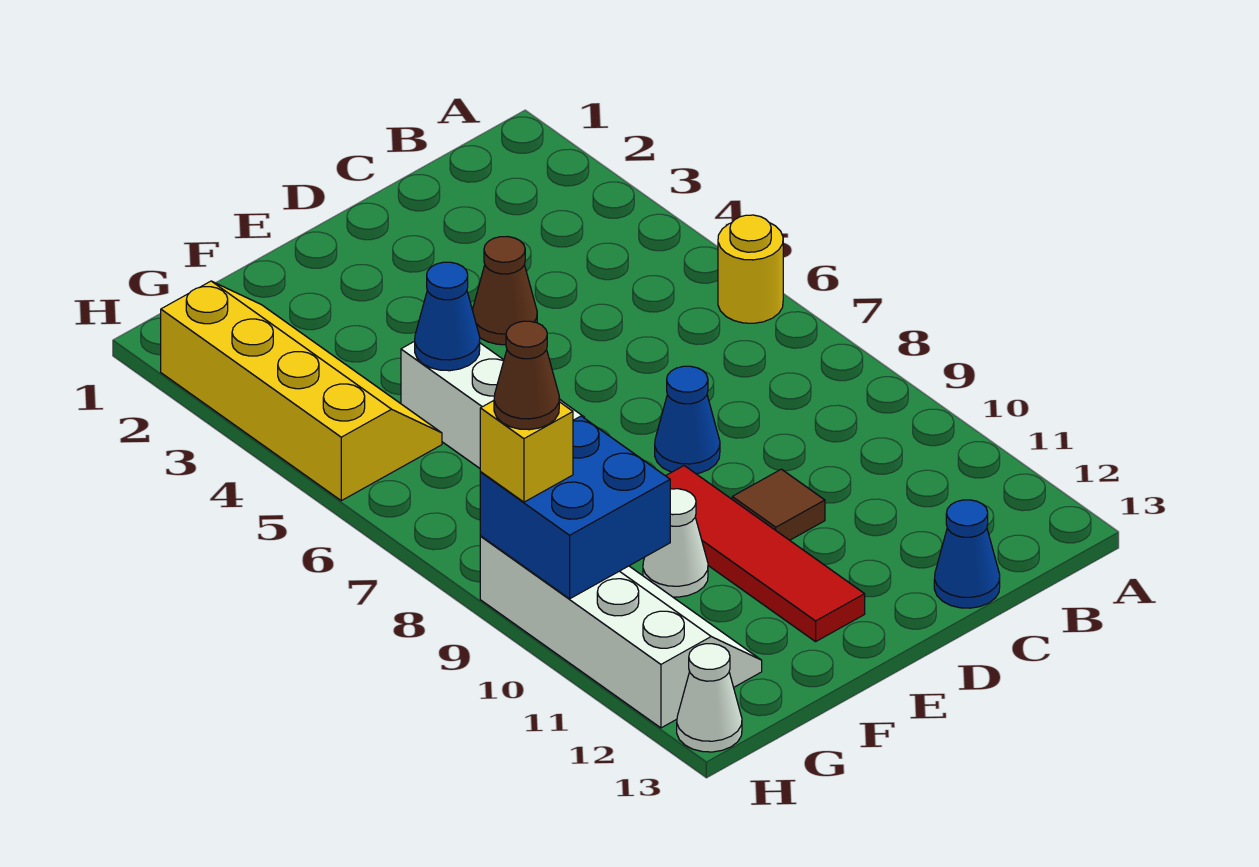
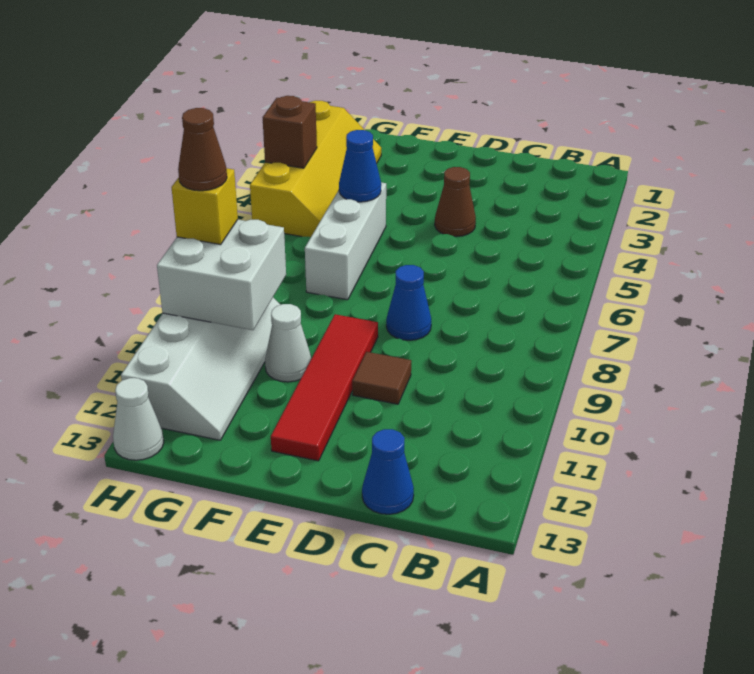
yellow 1x1 round brick [718,215,783,323] -> none
blue 2x2 brick [480,416,670,599] -> white 2x2 brick [157,220,286,330]
none -> brown 1x1 brick [263,96,317,168]

